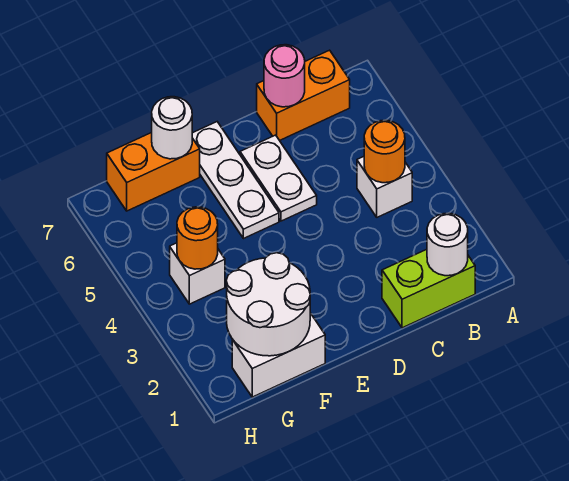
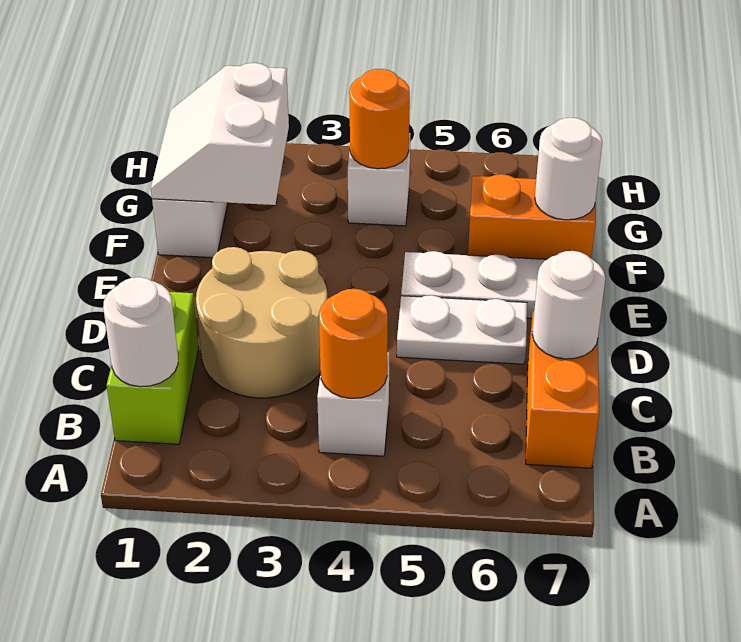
none -> tan 2x2 round brick [196,247,327,398]
pink 1x1 round brick [264,45,305,107] -> white 1x1 round brick [532,251,605,359]
white 2x2 round brick [226,253,310,356] -> white 2x2 slope [151,63,289,205]
orange 1x2 brick [107,132,200,211] -> orange 1x2 brick turned to [468,174,596,259]

